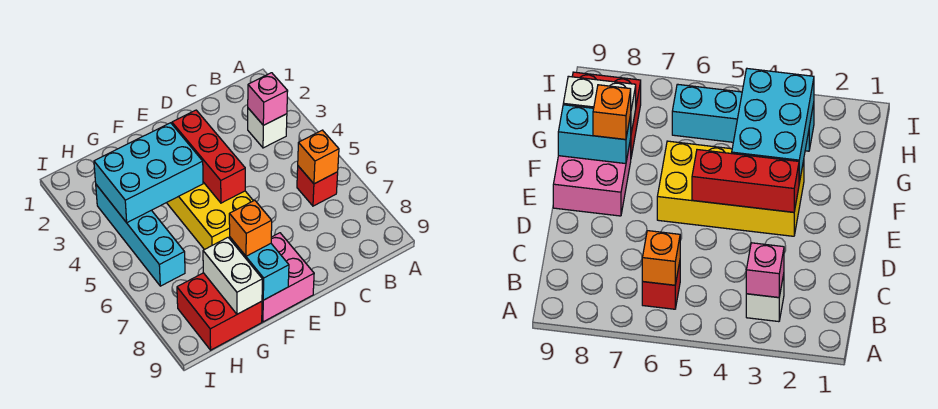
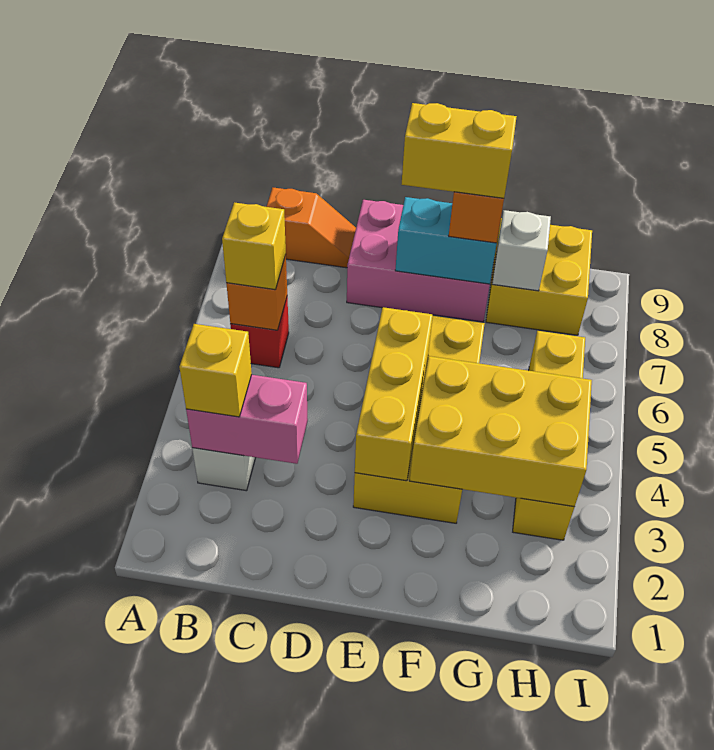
pink 1x1 brick [248,73,288,125] -> pink 1x2 brick [186,375,308,464]
none -> yellow 1x1 brick [179,324,252,417]
none -> yellow 1x1 brick [222,202,286,290]
none -> orange 1x2 slope [266,188,356,268]
red 1x3 brick [172,110,245,203] -> yellow 1x3 brick [355,307,433,481]
pink 2x2 brick [262,233,314,322] -> pink 2x3 brick [347,200,490,322]
none -> yellow 1x2 brick [402,103,517,198]
cyan 2x3 brick [94,123,203,223] -> yellow 2x3 brick [410,356,592,507]
cyan 1x2 brick [230,238,289,300] -> cyan 1x2 brick turned to [395,197,497,284]
red 2x2 brick [177,273,262,350] -> yellow 2x2 brick [486,218,592,335]
white 1x2 brick [203,238,262,314] -> white 1x1 brick [492,210,551,291]
cyan 1x4 brick [96,185,185,286] -> yellow 1x4 brick [513,331,585,540]

